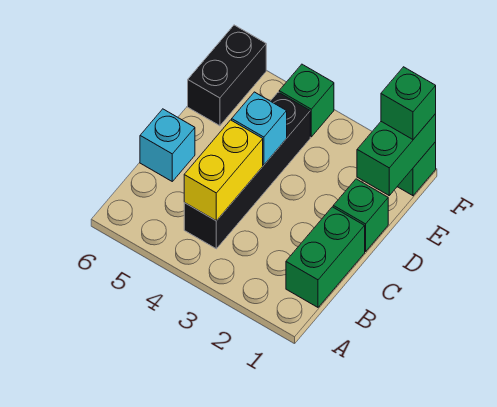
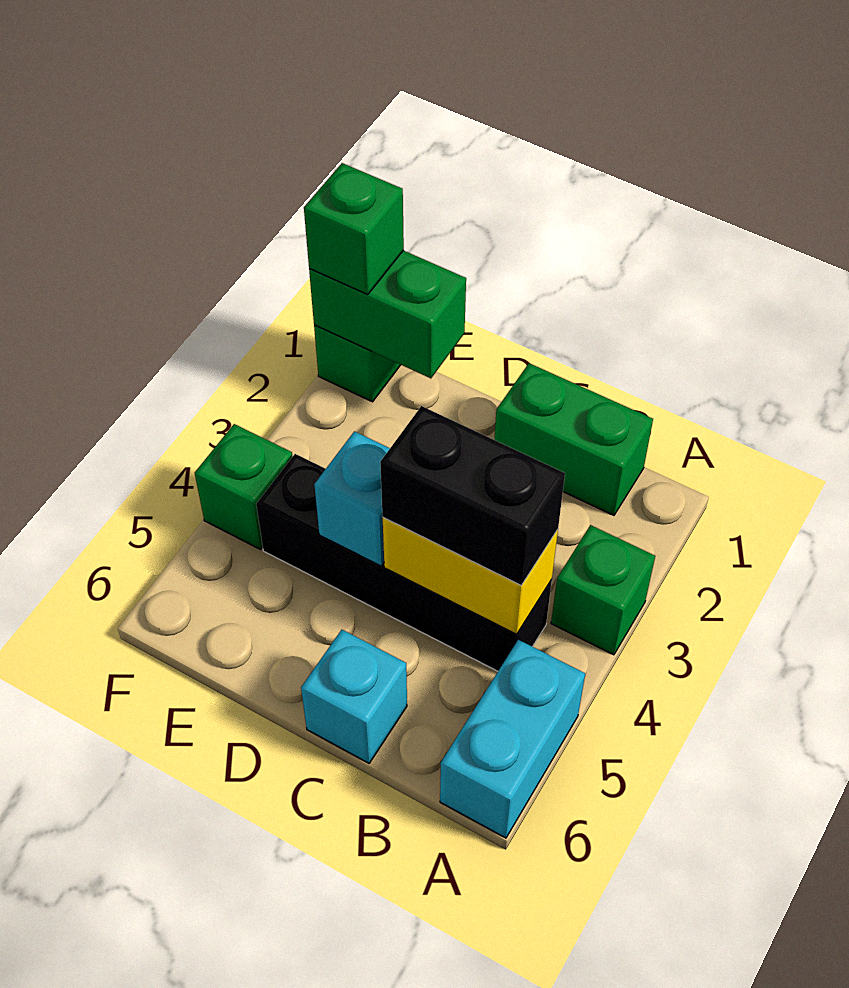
none -> cyan 1x2 brick [440,640,585,838]
green 1x1 brick [333,179,388,252] -> green 1x1 brick moved to [551,525,655,655]
black 1x2 brick [188,25,266,126] -> black 1x2 brick moved to [380,406,565,585]

